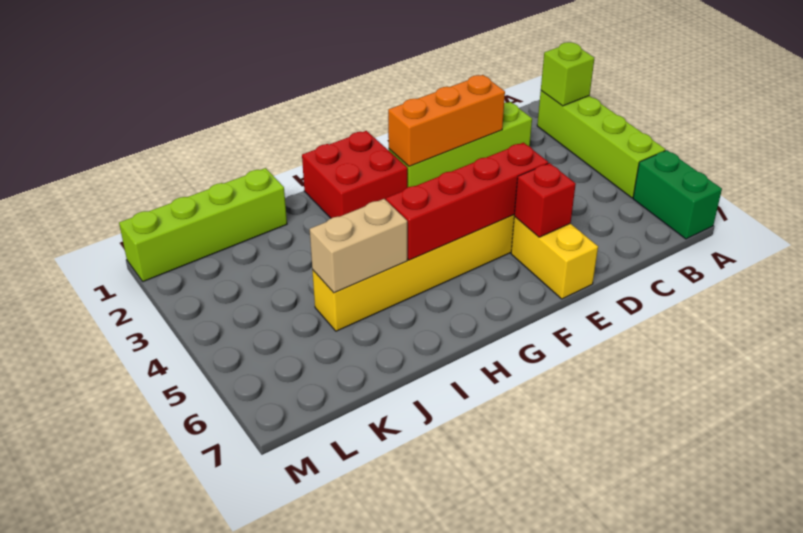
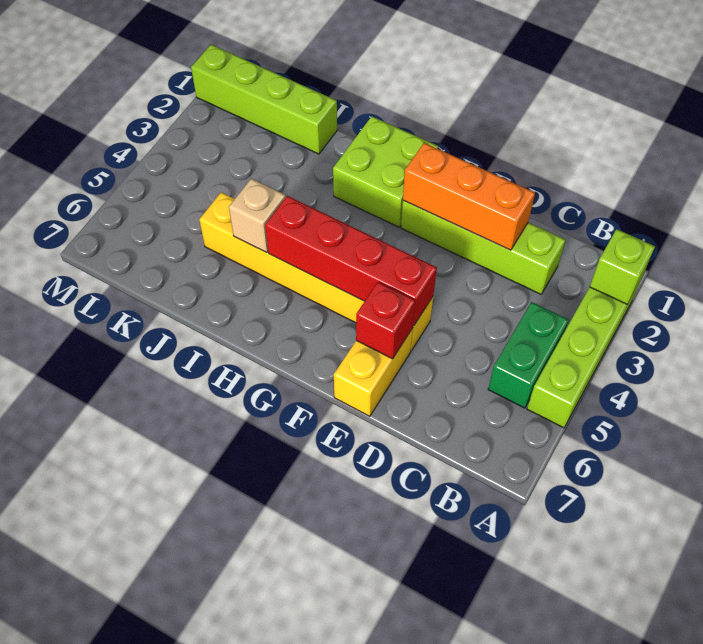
green 1x2 brick [633,150,722,239] -> green 1x2 brick moved to [488,302,569,408]
red 2x2 brick [302,131,407,218] -> lime 2x2 brick [333,116,438,227]
tan 1x2 brick [310,199,407,293] -> tan 1x1 brick [229,179,286,252]

